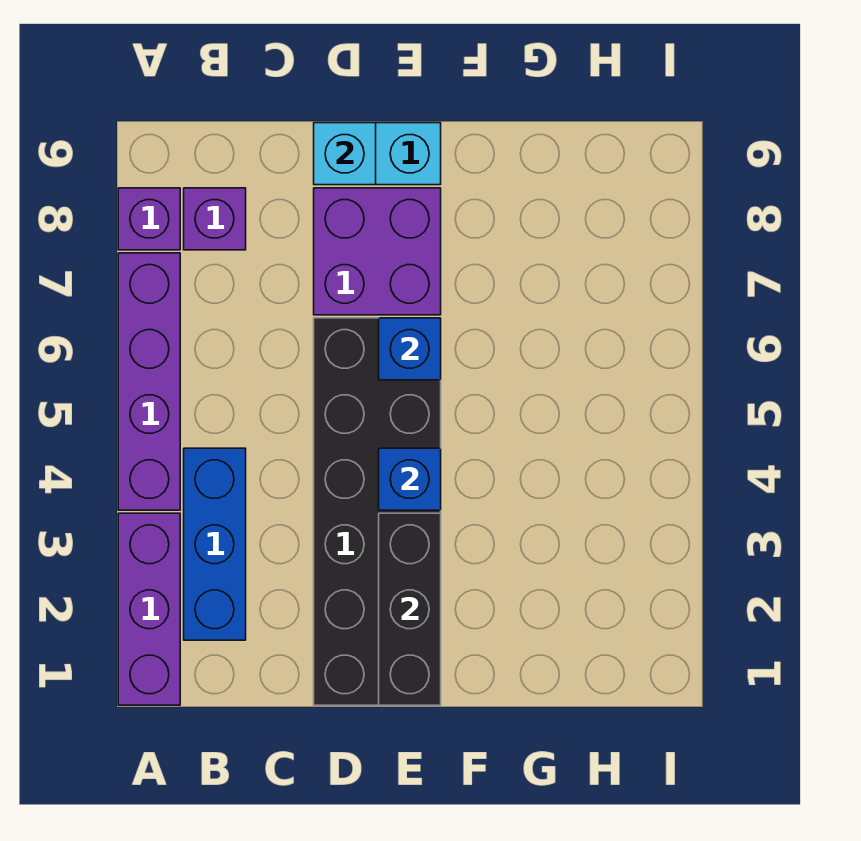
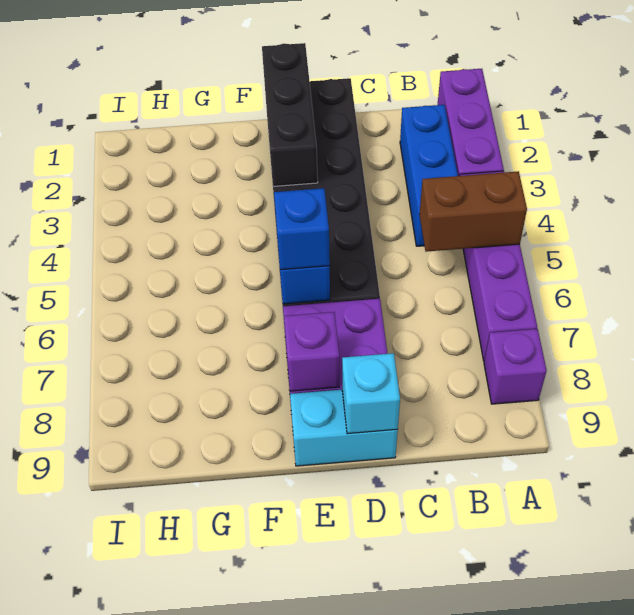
none -> brown 1x2 brick [419,171,527,252]
purple 1x1 brick [184,188,246,250] -> purple 1x1 brick moved to [284,312,339,391]
blue 1x1 brick [379,448,441,510] -> blue 1x1 brick moved to [274,188,330,270]

